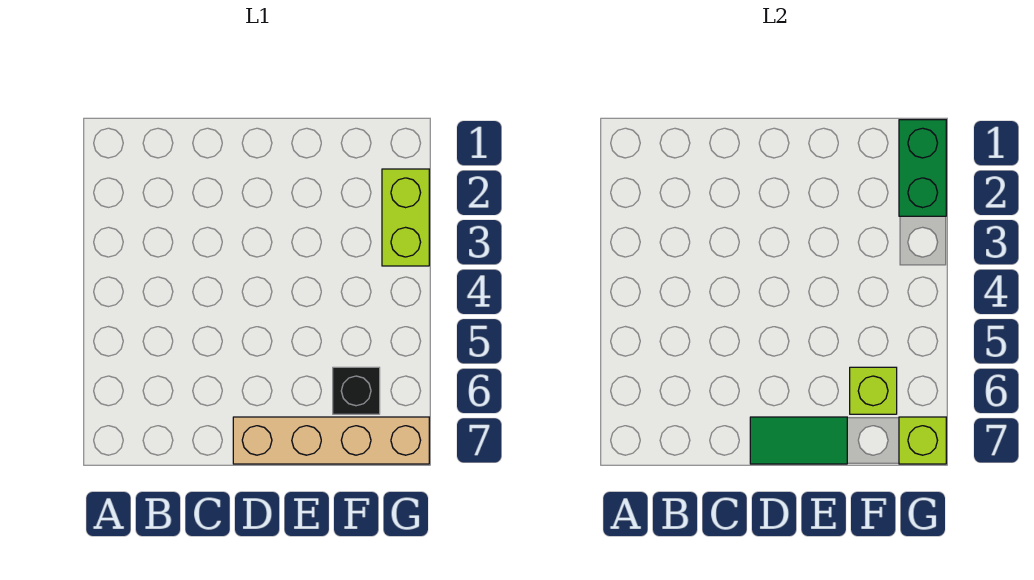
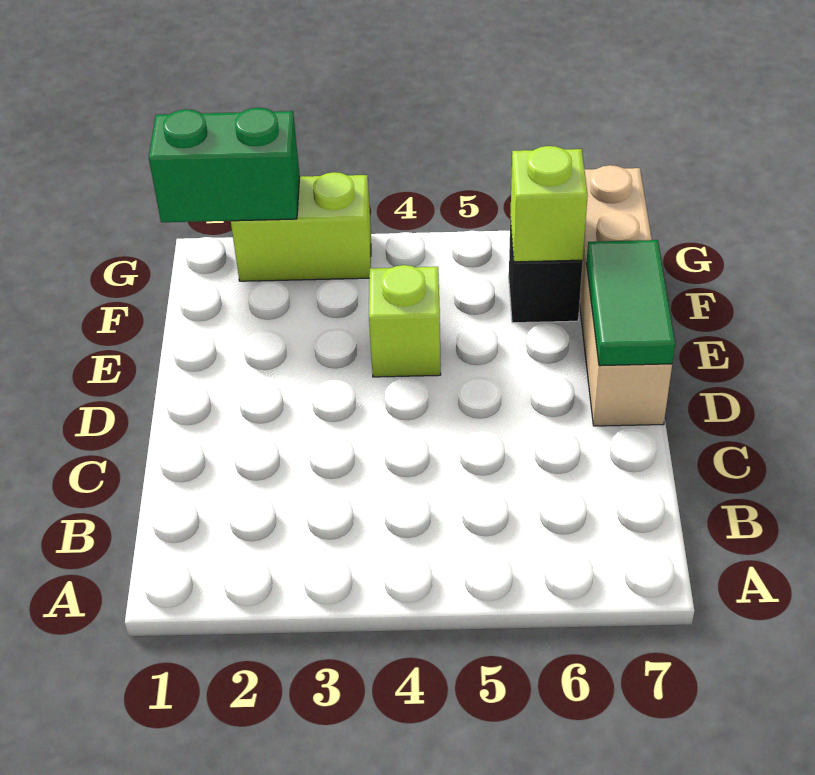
lime 1x1 brick [899,417,946,464] -> lime 1x1 brick moved to [369,265,441,377]

